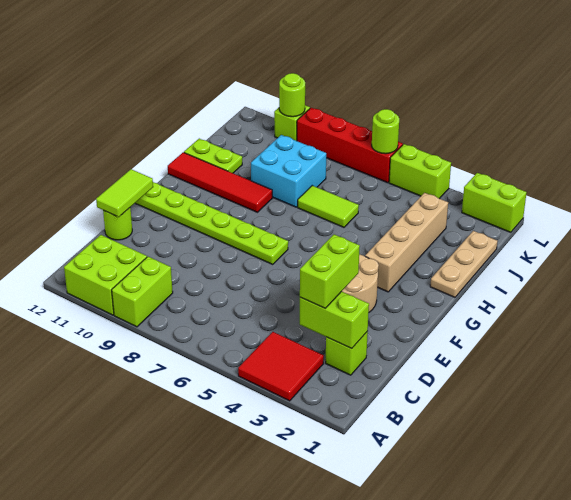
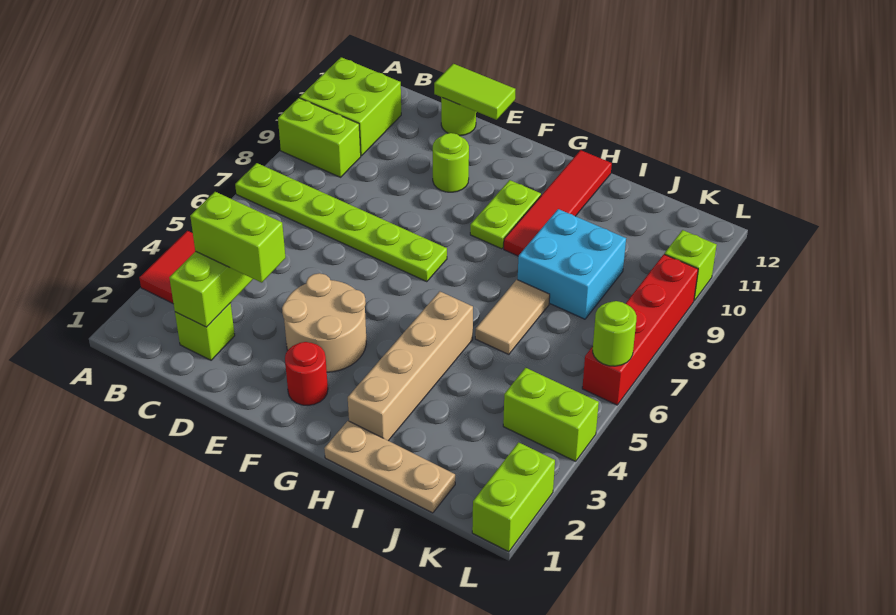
none -> red 1x1 round brick [285,342,328,405]
lime 1x6 plate [135,182,288,264] -> lime 1x6 plate turned to [235,163,447,282]
tan 1x4 brick [365,193,448,292] -> tan 1x4 brick turned to [348,291,473,441]
lime 1x2 tile [298,186,359,227] -> tan 1x2 tile [475,280,550,354]
lime 1x2 plate [184,139,242,173] -> lime 1x2 plate moved to [470,180,541,249]
lime 1x2 brick [389,144,451,199] -> lime 1x2 brick turned to [503,368,599,461]
lime 1x1 round brick [279,73,305,117] -> lime 1x1 round brick moved to [433,133,469,192]

